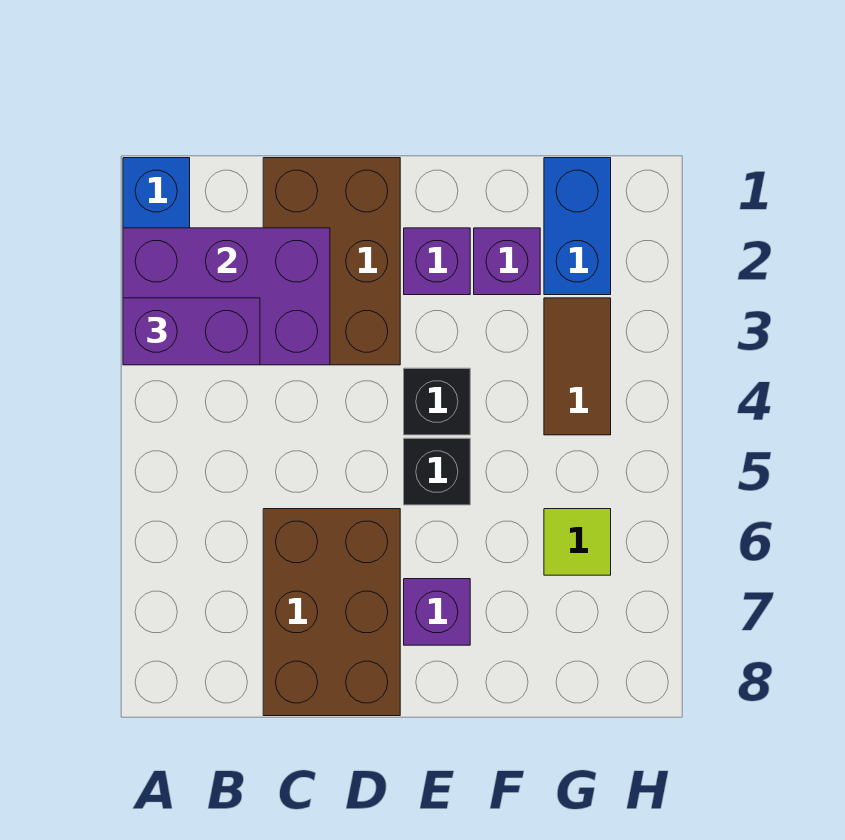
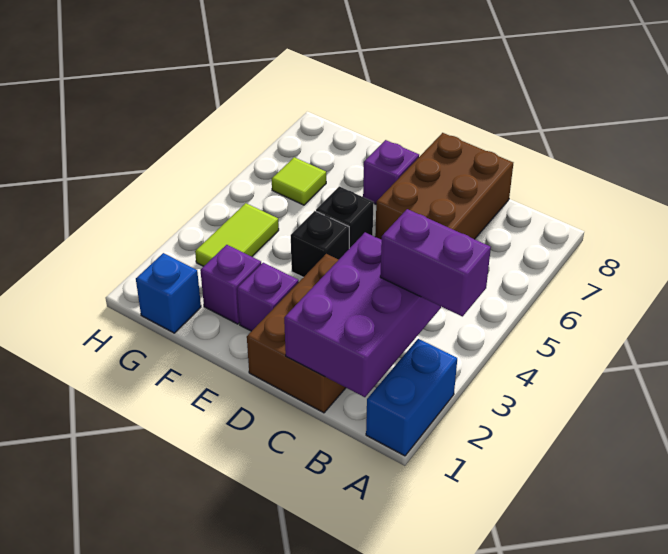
purple 2x3 brick [123,228,330,365] -> purple 2x3 brick turned to [284,232,441,397]
blue 1x2 brick [544,158,611,295] -> blue 1x1 brick [136,253,201,333]
brown 1x2 tile [544,298,611,435] -> lime 1x2 tile [195,203,279,266]

